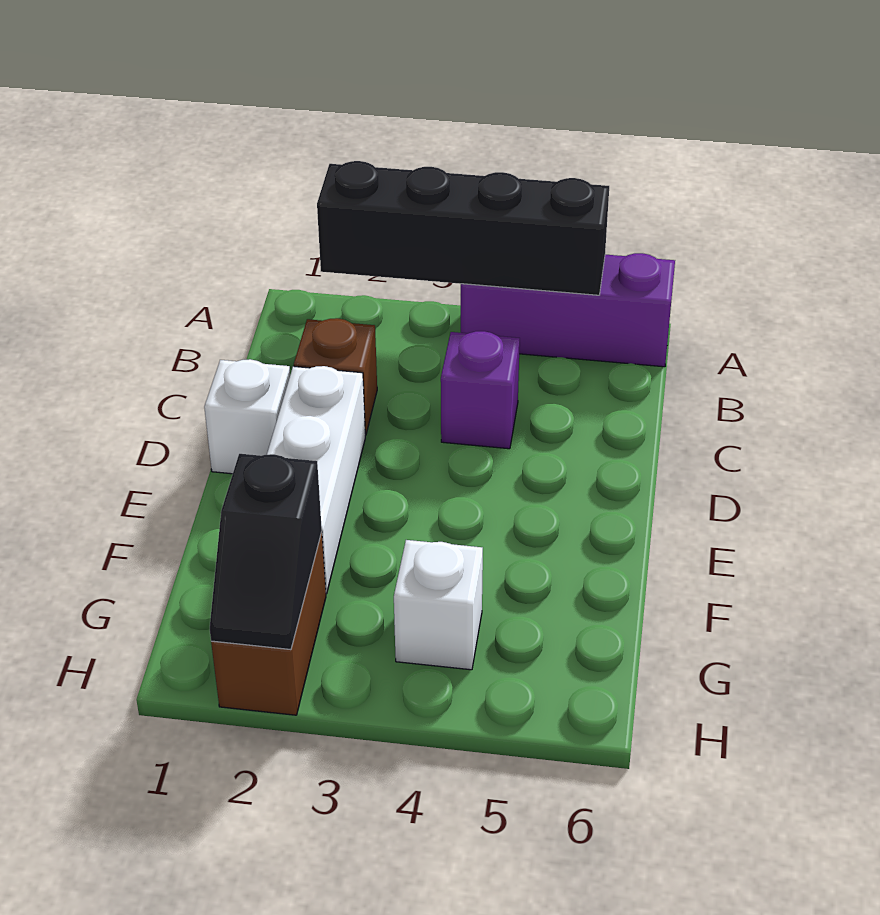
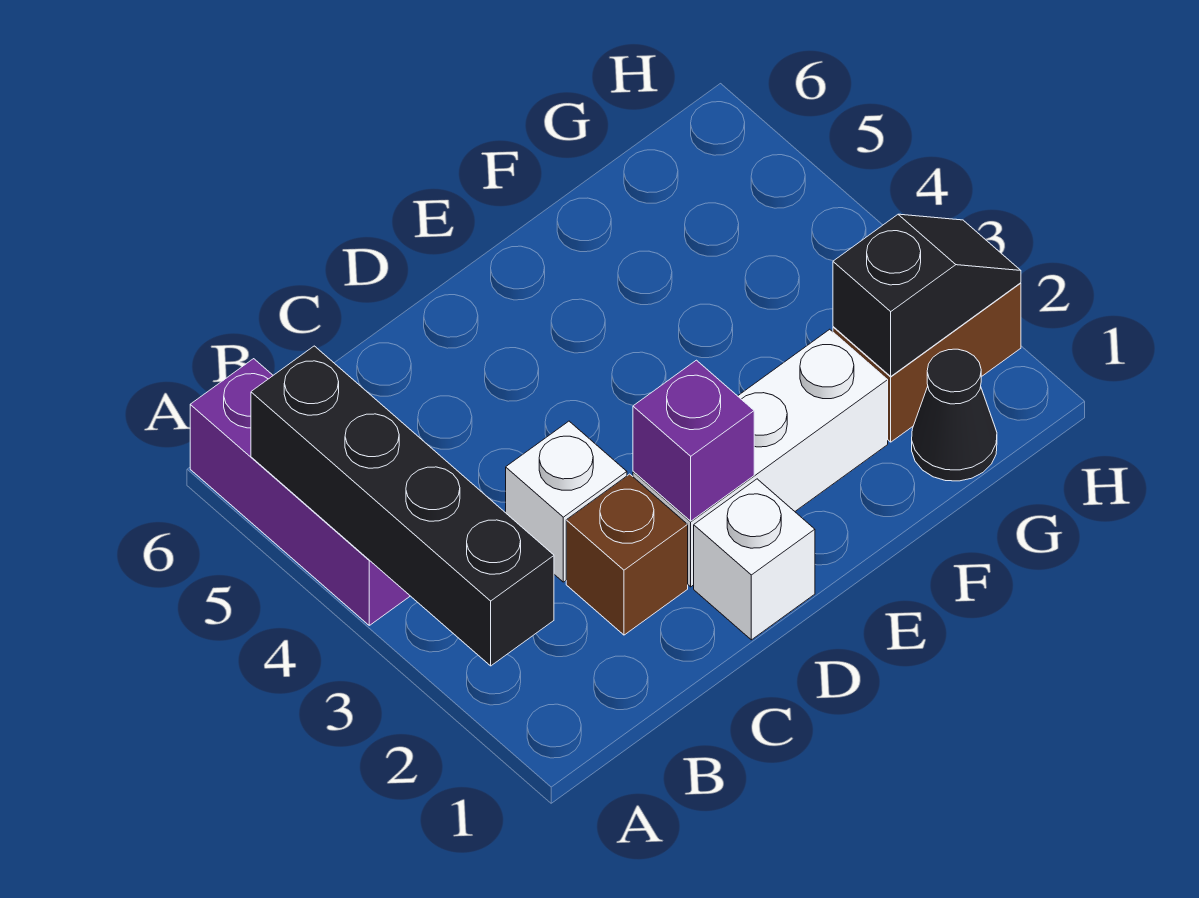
purple 1x1 brick [441,331,520,449] -> purple 1x1 brick moved to [633,360,754,521]
none -> black 1x1 cone [912,349,997,481]
white 1x1 brick [394,540,483,670] -> white 1x1 brick moved to [506,421,627,582]

